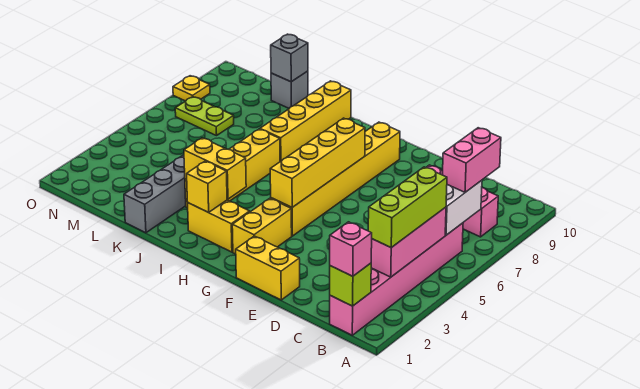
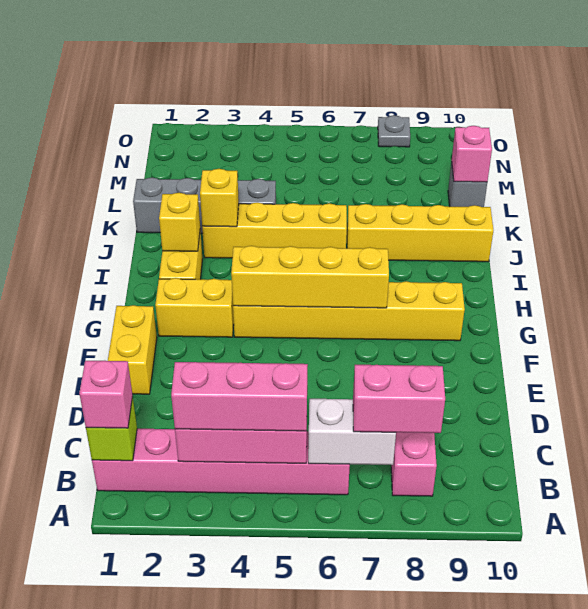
lime 1x3 brick [368,167,447,248] -> pink 1x3 brick [171,362,308,431]
yellow 1x2 brick [184,138,246,199] -> yellow 1x1 brick [200,169,239,227]
grey 1x1 brick [271,34,308,82] -> pink 1x1 brick [452,126,492,182]
lime 1x2 plate [175,97,234,136] -> none
yellow 1x1 plate [173,76,210,101] -> grey 1x1 plate [378,115,410,147]

